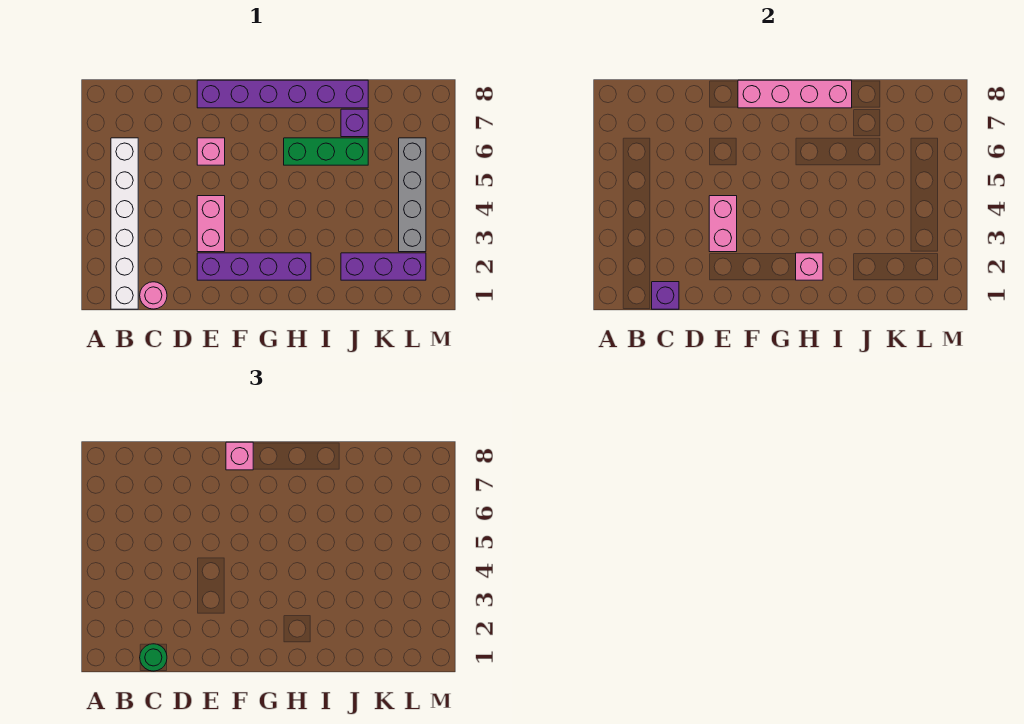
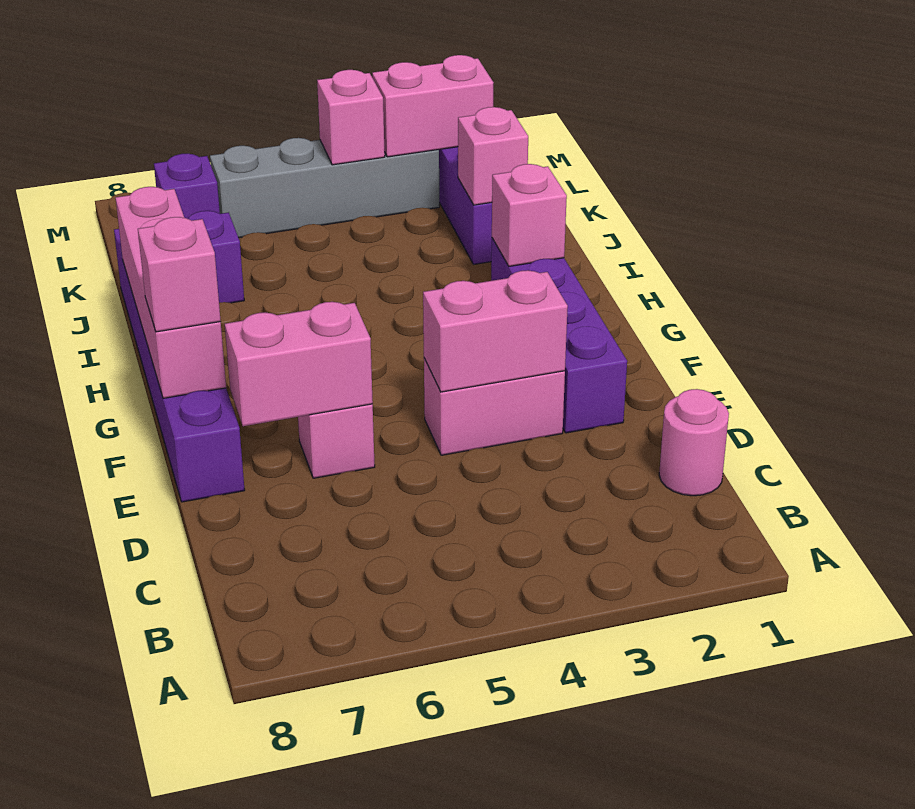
white 1x6 brick [111,138,138,309] -> none
purple 1x1 brick [652,282,679,309] -> purple 1x1 brick moved to [154,154,220,219]
green 1x1 round brick [140,644,167,671] -> none
none -> pink 1x2 brick [225,302,373,426]
green 1x3 brick [284,138,368,165] -> none
none -> pink 1x1 brick [458,107,528,205]
none -> pink 1x2 brick [372,55,494,157]
none -> pink 1x1 brick [317,70,385,165]

